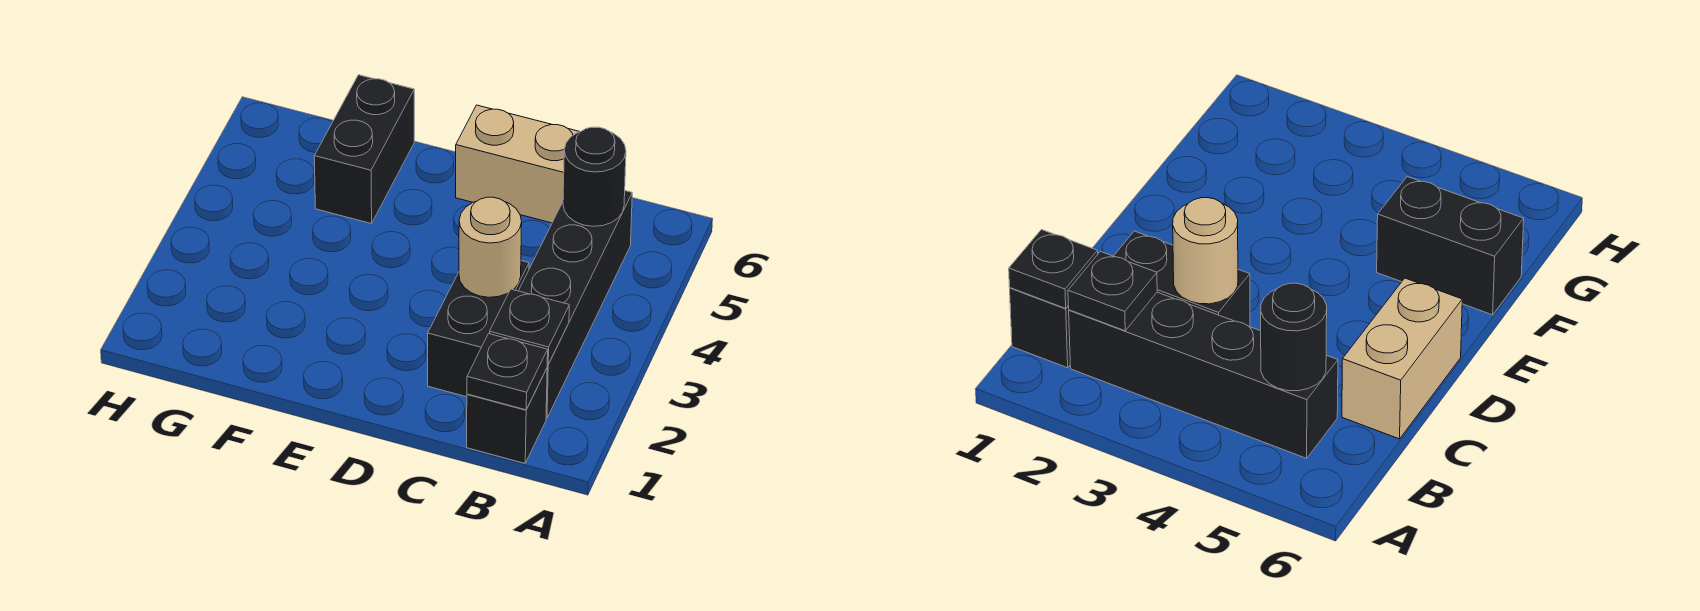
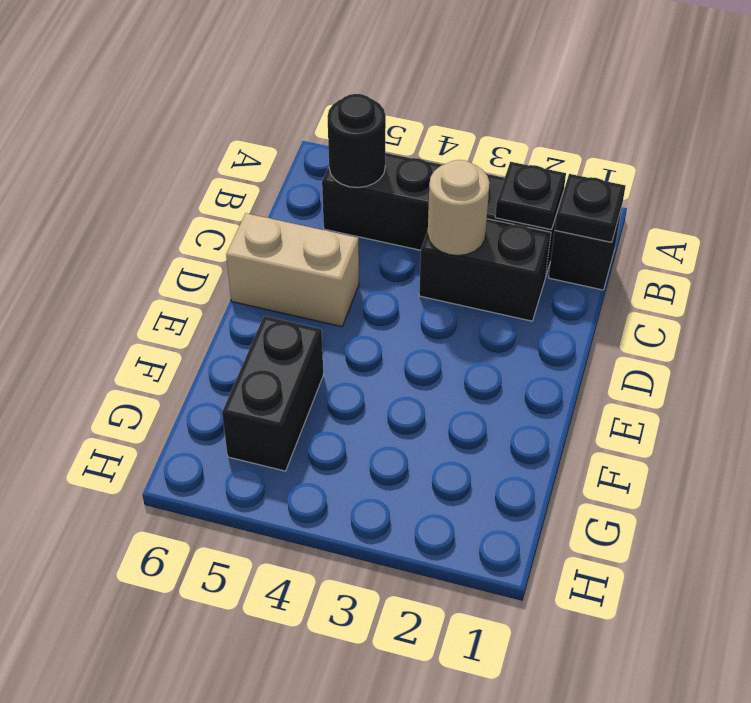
tan 1x2 brick [456,105,580,223] -> tan 1x2 brick turned to [226,213,359,327]
black 1x2 brick [314,75,414,224] -> black 1x2 brick turned to [222,316,323,471]

